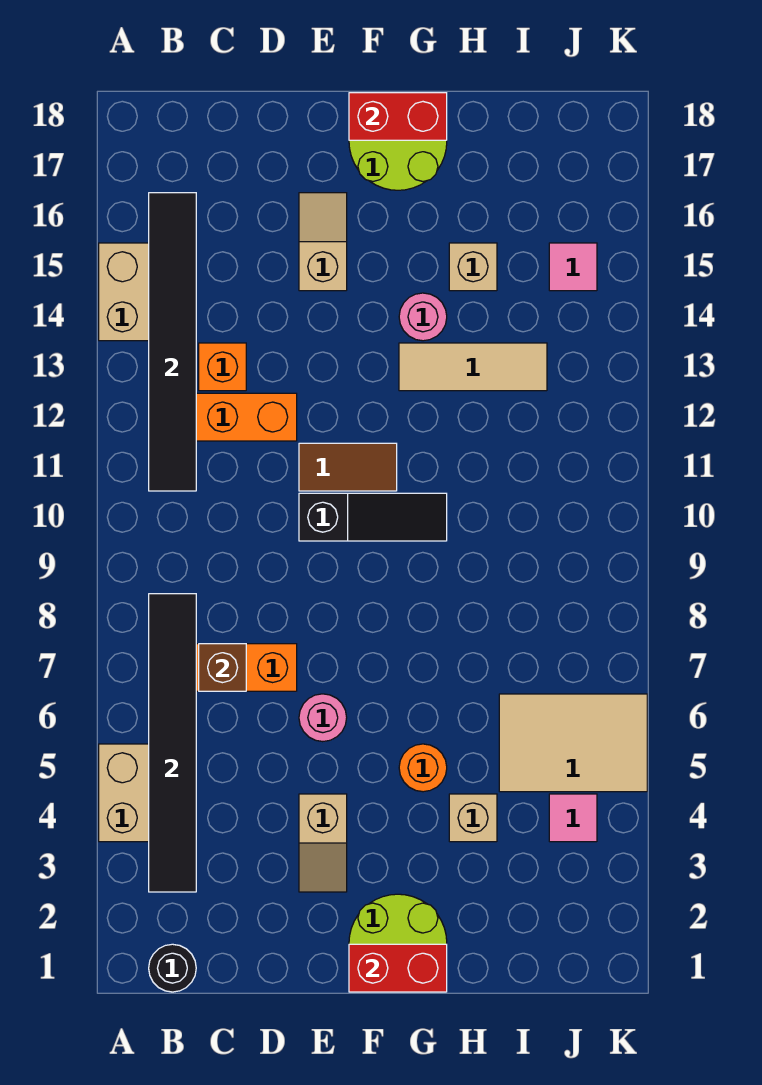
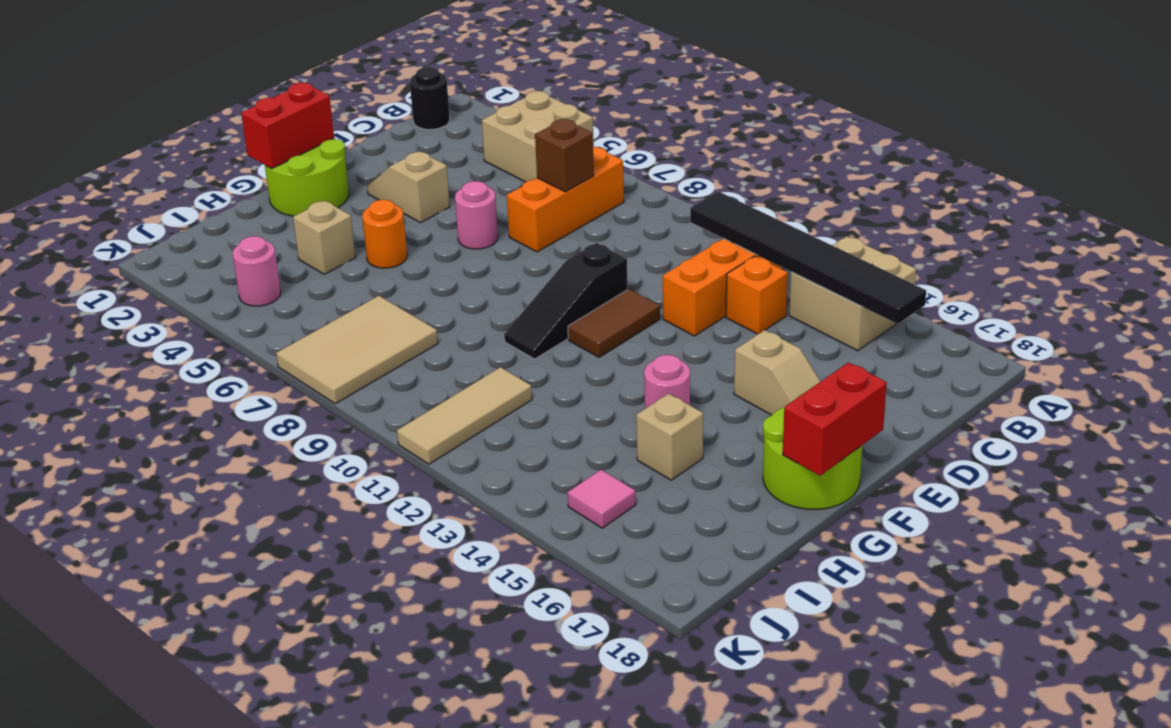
black 1x6 tile [149,594,196,892] -> none
tan 1x3 tile [399,343,547,391] -> tan 1x3 tile moved to [397,367,532,464]
tan 2x3 tile [499,694,647,792] -> tan 2x3 tile moved to [276,296,438,404]
pink 1x1 tile [549,794,597,842] -> pink 1x1 round brick [233,236,281,306]

